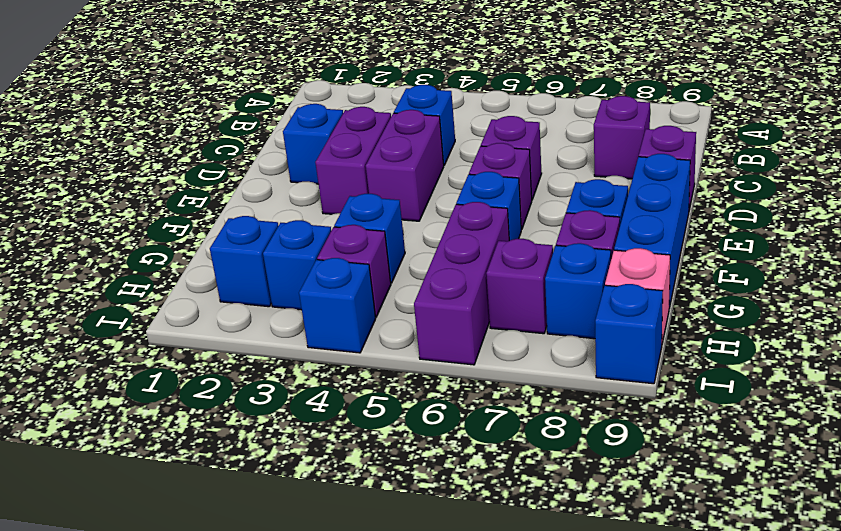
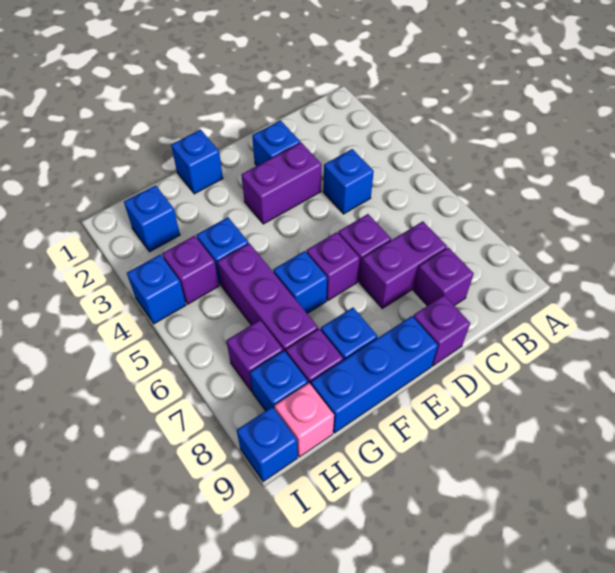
purple 1x2 brick [366,110,444,221] -> purple 1x2 brick moved to [360,221,447,308]
purple 1x3 brick [414,202,509,365] -> purple 1x3 brick turned to [217,243,318,352]
blue 1x1 brick [263,220,331,310] -> blue 1x1 brick moved to [171,130,223,194]

